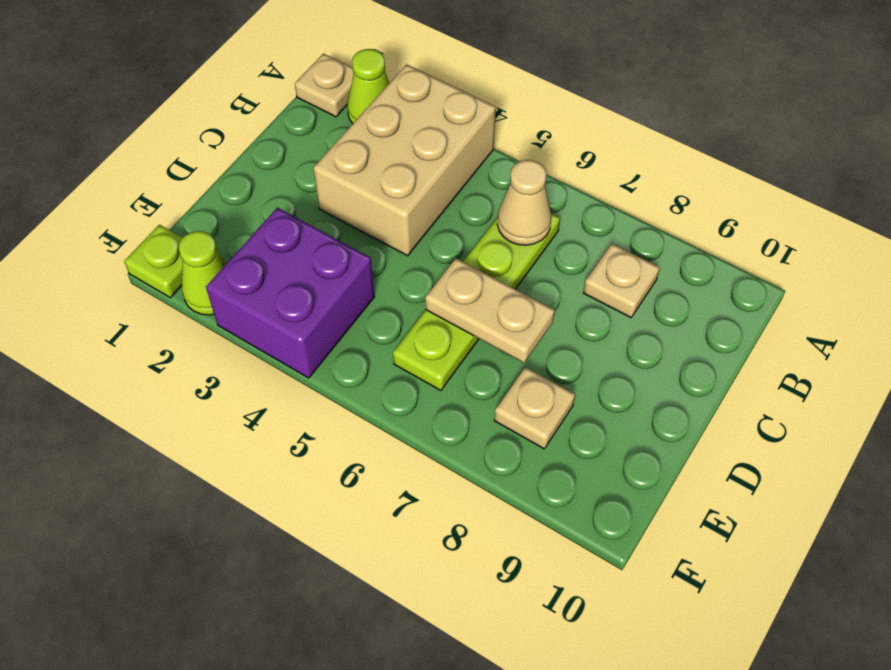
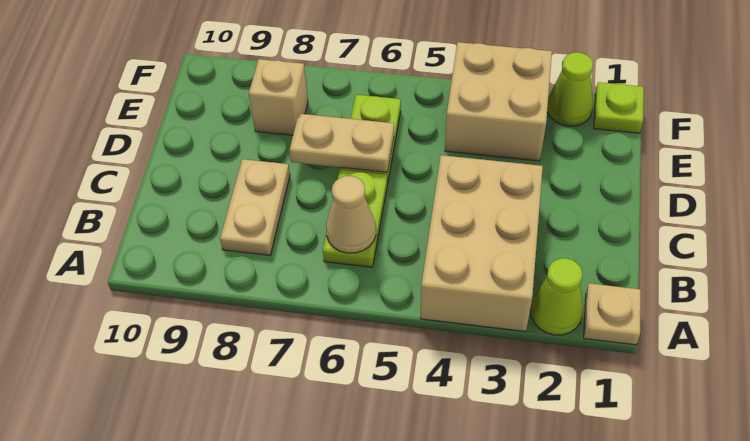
tan 1x1 plate [584,244,660,318] -> tan 1x2 plate [220,159,290,255]
purple 2x2 brick [206,208,375,378] -> tan 2x2 brick [445,42,552,161]
tan 1x1 plate [494,367,575,449] -> tan 1x1 brick [249,59,308,135]

